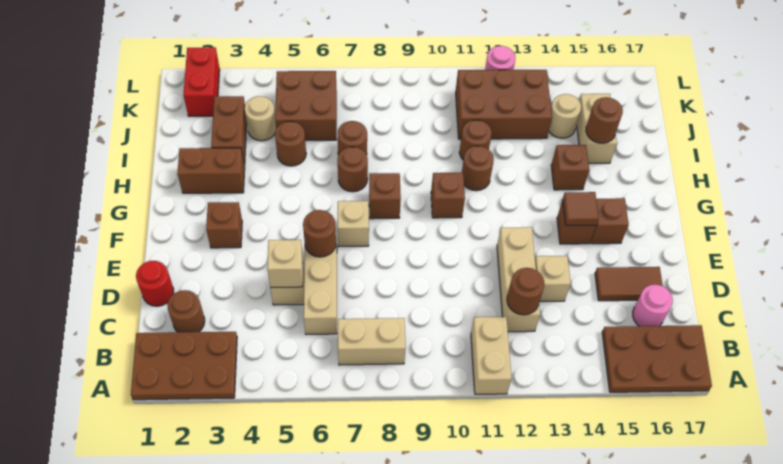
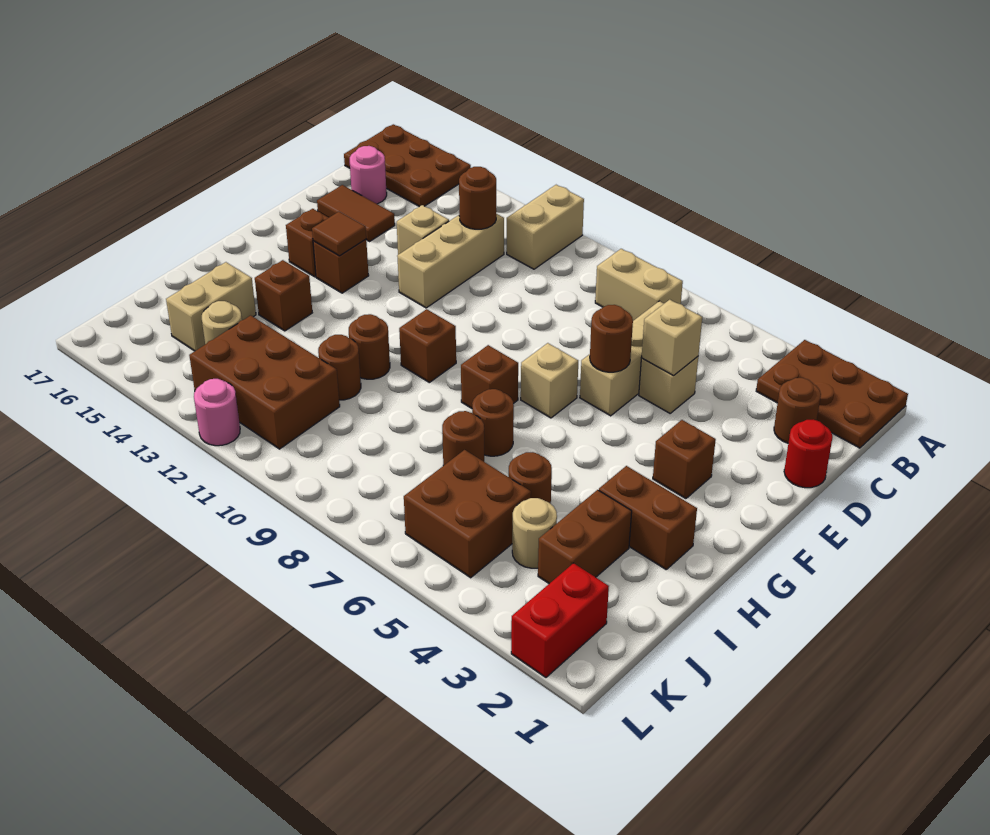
brown 1x1 round brick [586,97,623,143] -> none

